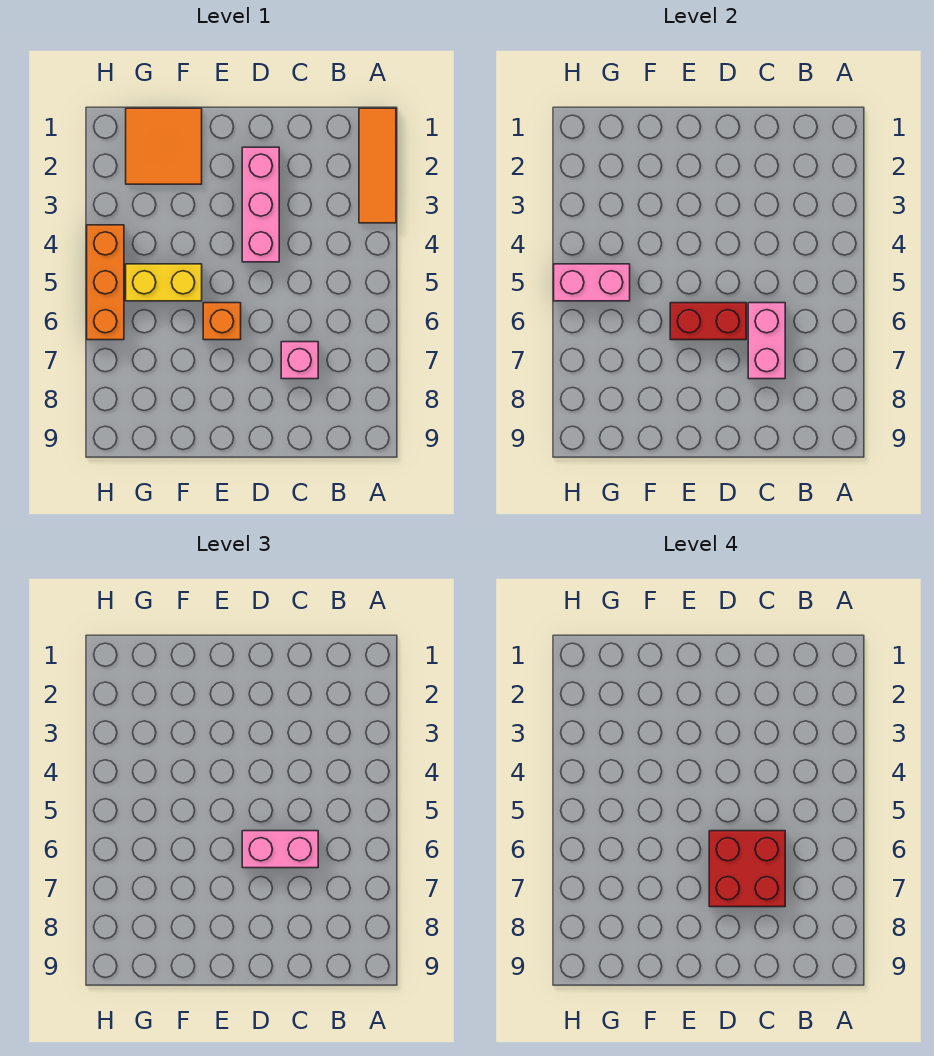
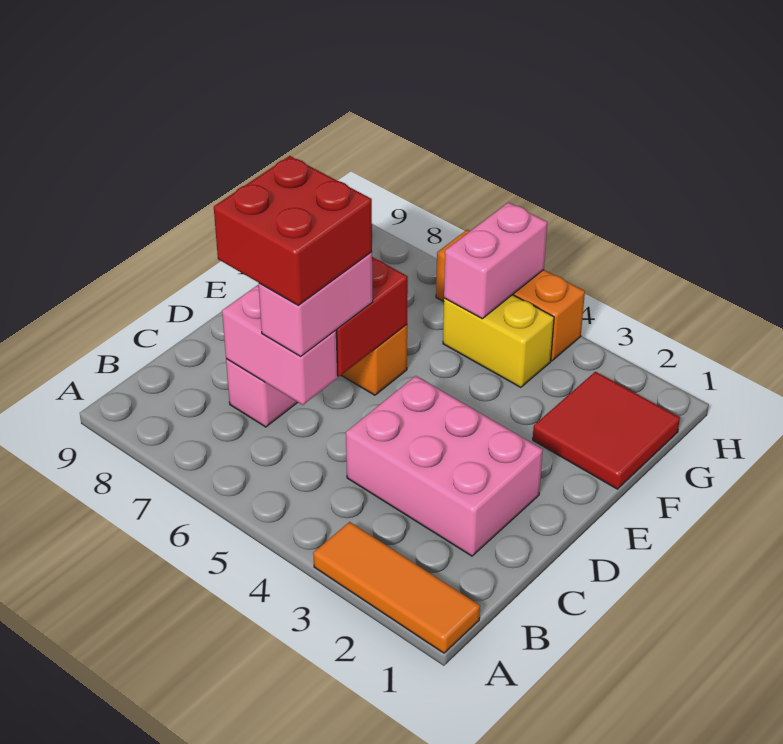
pink 1x3 brick [242,147,279,262] -> pink 2x3 brick [346,376,543,556]
orange 2x2 tile [126,108,202,184] -> red 2x2 tile [533,372,680,489]
yellow 1x2 brick [126,264,202,301] -> yellow 1x2 brick turned to [443,295,554,387]

